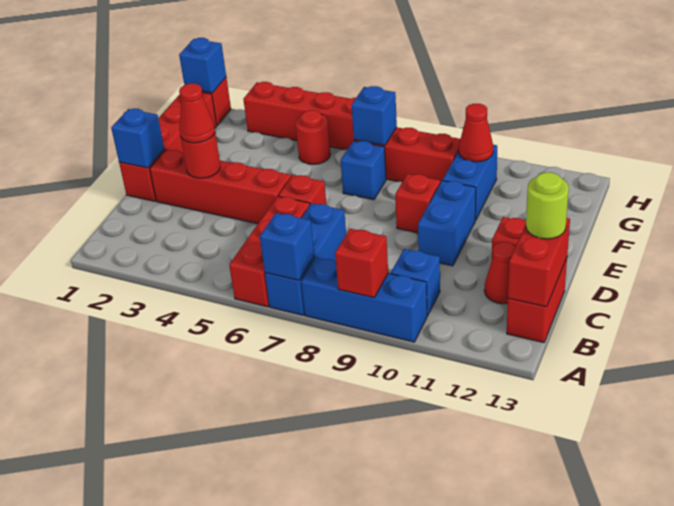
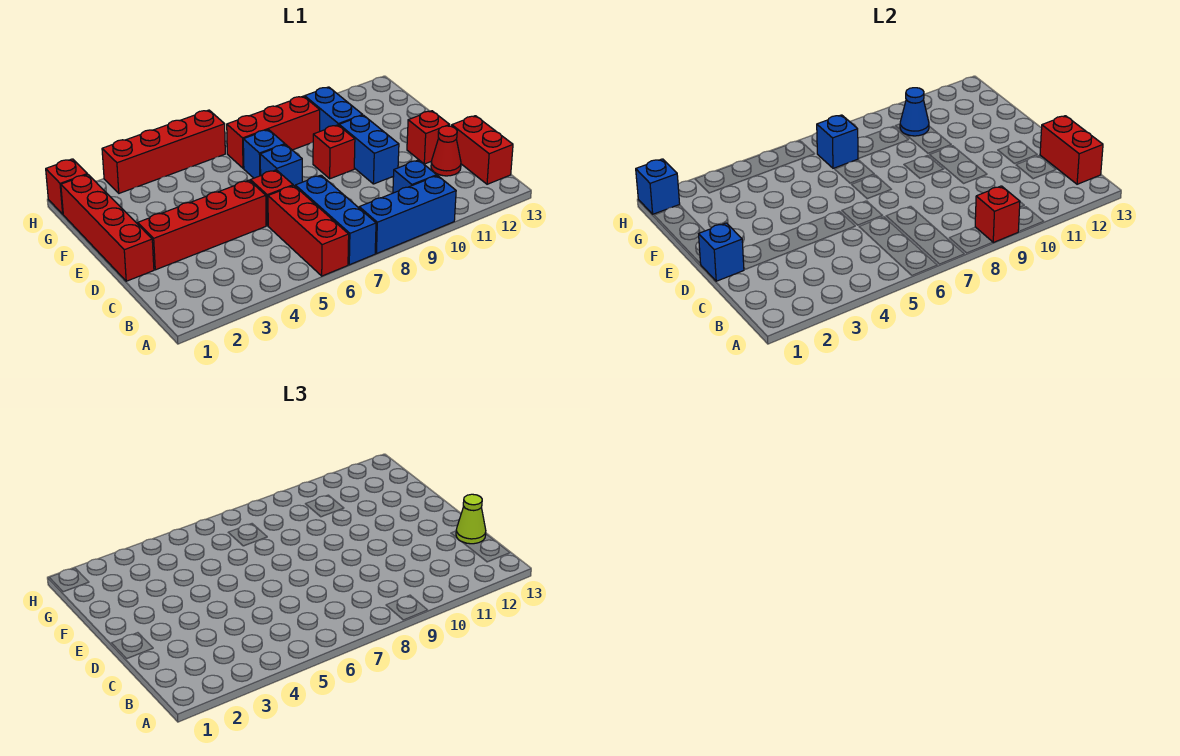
blue 1x1 brick [260,213,314,280] -> blue 1x1 brick moved to [260,144,302,186]
lime 1x1 round brick [526,172,569,239] -> lime 1x1 cone [456,494,486,544]
red 1x1 round brick [181,133,220,178] -> none
red 1x1 cone [179,83,215,143] -> none
red 1x1 round brick [295,110,331,164] -> none
red 1x1 cone [459,104,493,162] -> blue 1x1 cone [900,88,929,136]

